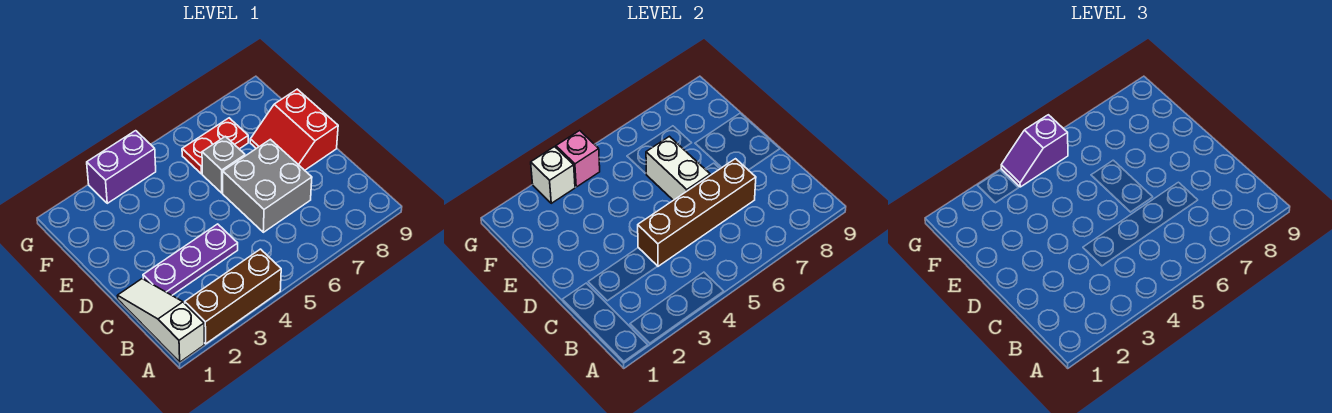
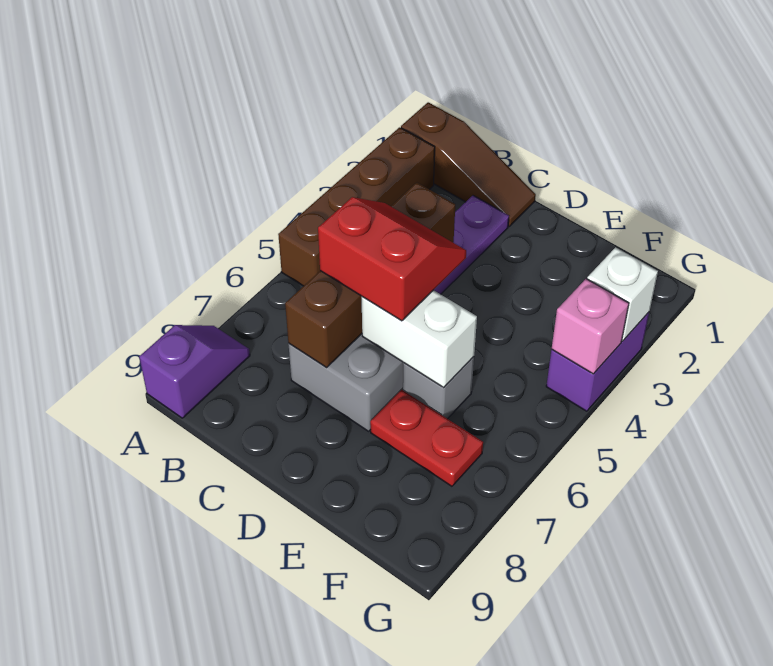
white 1x3 slope [117,279,204,362] -> brown 1x3 slope [401,102,536,226]
brown 1x3 brick [185,249,281,344] -> brown 1x4 brick [278,127,435,286]
red 2x2 slope [250,89,338,170] -> red 2x2 slope moved to [318,197,466,321]
red 1x2 plate [182,118,248,174] -> red 1x2 plate turned to [370,390,483,486]
purple 1x2 slope [1001,115,1068,187] -> purple 1x2 slope moved to [139,325,250,418]

